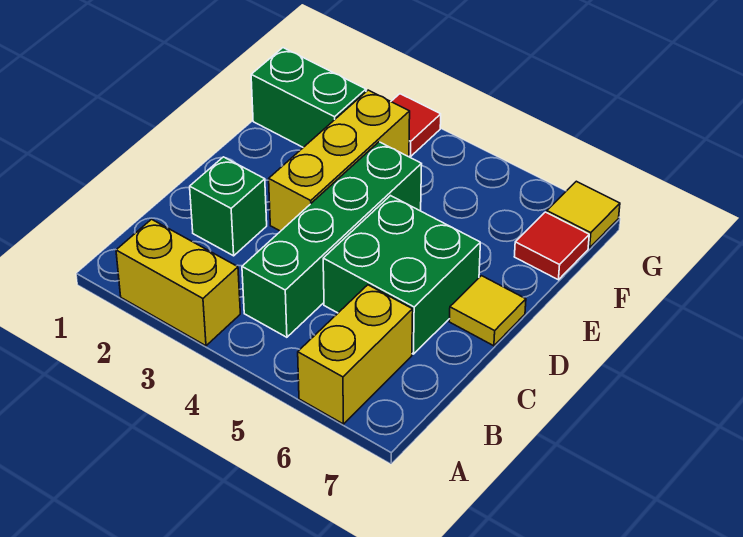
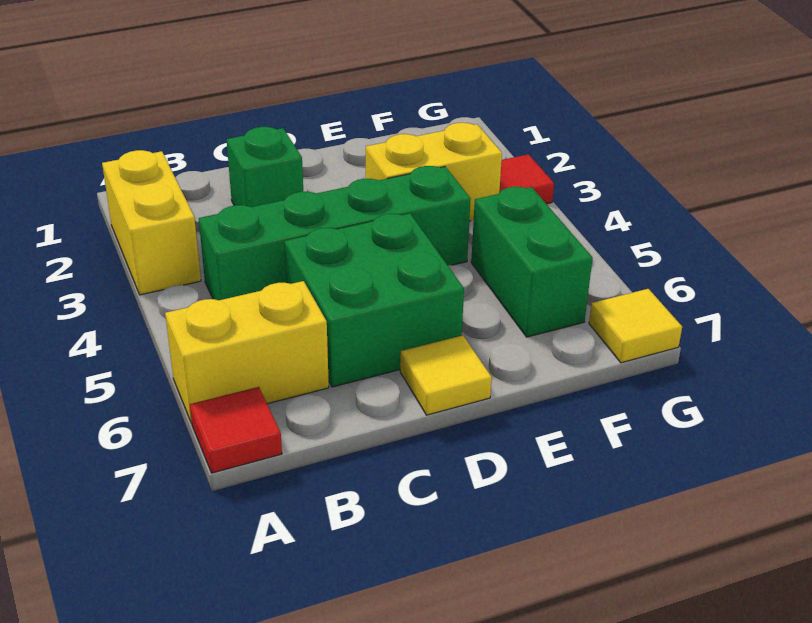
yellow 1x3 brick [269,90,410,231] -> yellow 1x2 brick [366,123,502,221]
green 1x2 brick [251,48,366,147] -> green 1x2 brick moved to [471,187,593,337]
red 1x1 tile [514,212,589,280] -> red 1x1 tile moved to [190,387,282,473]

